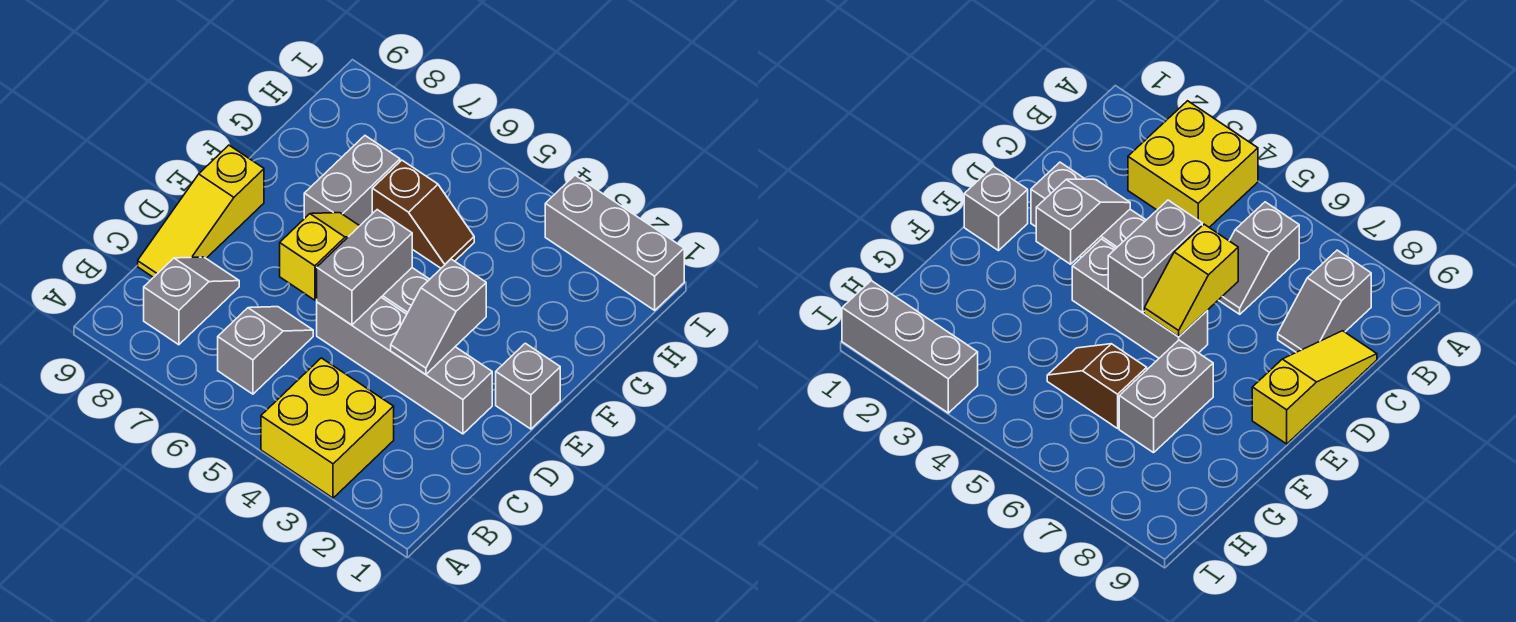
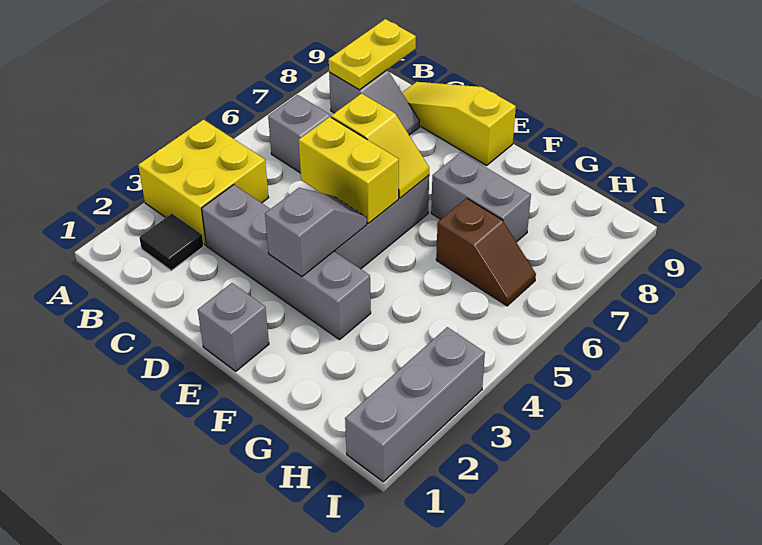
none -> black 1x1 tile [139,214,204,271]
none -> yellow 1x2 plate [329,19,416,90]
grey 1x4 brick [317,297,492,434] -> grey 1x4 brick turned to [202,185,371,340]
grey 1x2 slope [391,259,486,375] -> grey 1x2 slope turned to [265,188,367,277]
grey 1x2 brick [317,210,412,325] -> yellow 1x2 brick [299,117,399,223]
brown 1x2 slope [372,160,474,268] -> brown 1x2 slope turned to [436,198,536,306]

